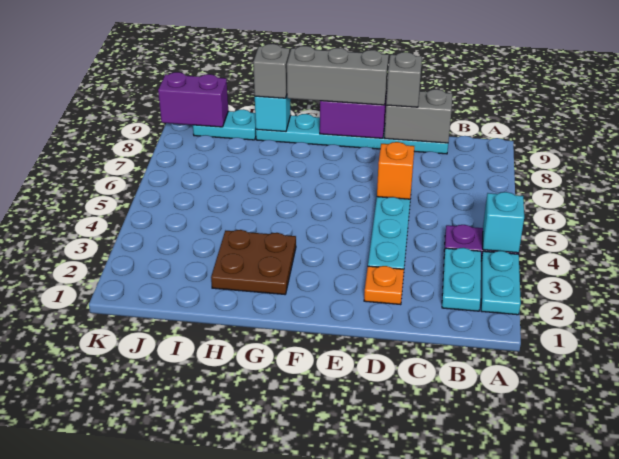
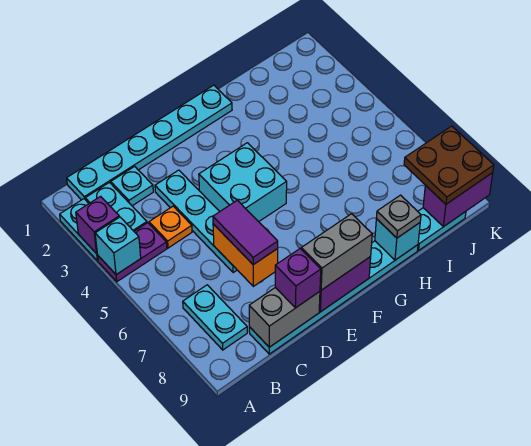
none -> purple 1x1 brick [76,196,119,254]
none -> cyan 1x6 plate [67,85,232,200]
none -> cyan 1x2 plate [183,285,247,350]
none -> cyan 1x1 plate [111,166,153,206]
orange 1x1 plate [364,266,404,305] -> orange 1x1 plate moved to [149,206,192,248]
orange 1x1 brick [377,142,414,199] -> orange 1x2 brick [213,224,278,286]
none -> purple 1x2 tile [213,200,278,265]
grey 1x1 brick [386,52,422,107] -> purple 1x1 brick [275,249,321,308]
none -> cyan 2x2 brick [199,143,287,222]
grey 1x3 brick [287,46,389,105] -> grey 1x2 brick [301,214,372,290]
brown 2x2 plate [211,230,296,294] -> brown 2x2 plate moved to [404,126,494,204]
grey 1x1 brick [253,44,290,98] -> grey 1x1 plate [376,195,421,238]

